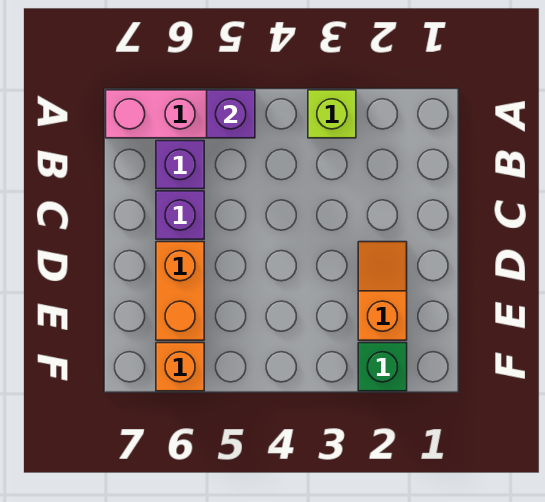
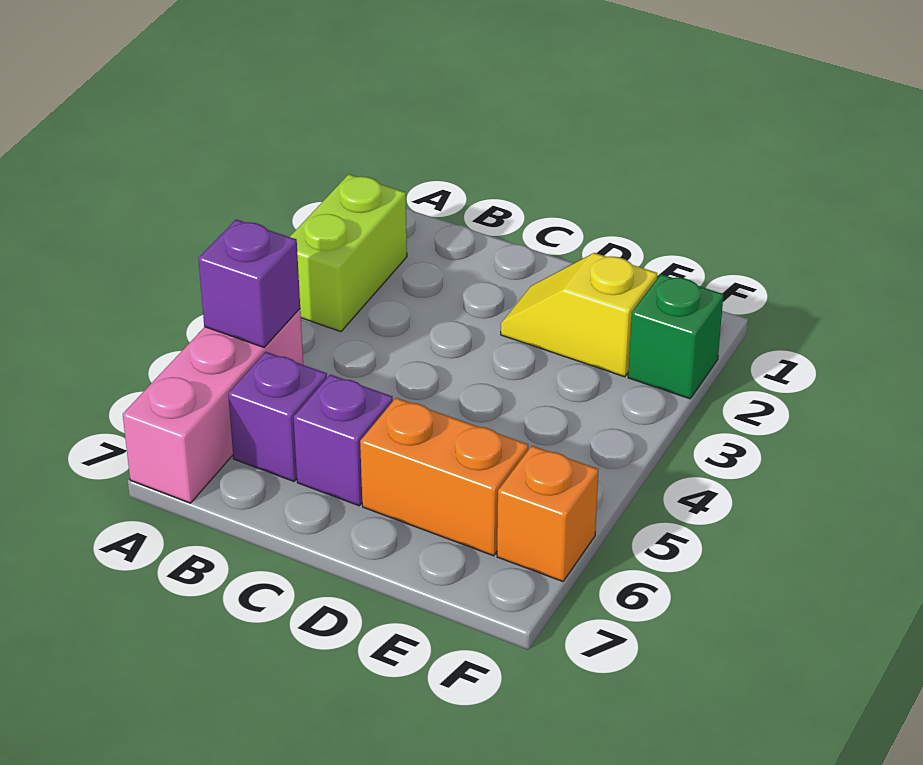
lime 1x1 brick [308,90,356,138] -> lime 1x2 brick [290,174,407,332]
orange 1x2 slope [358,242,407,340] -> yellow 1x2 slope [501,253,657,377]

